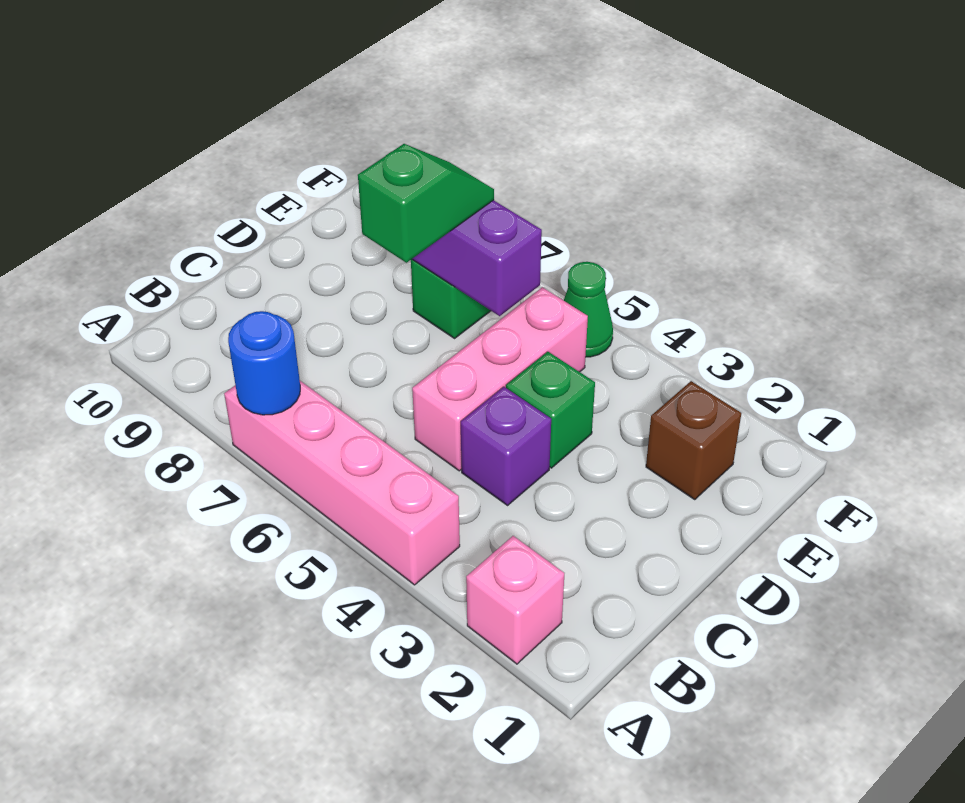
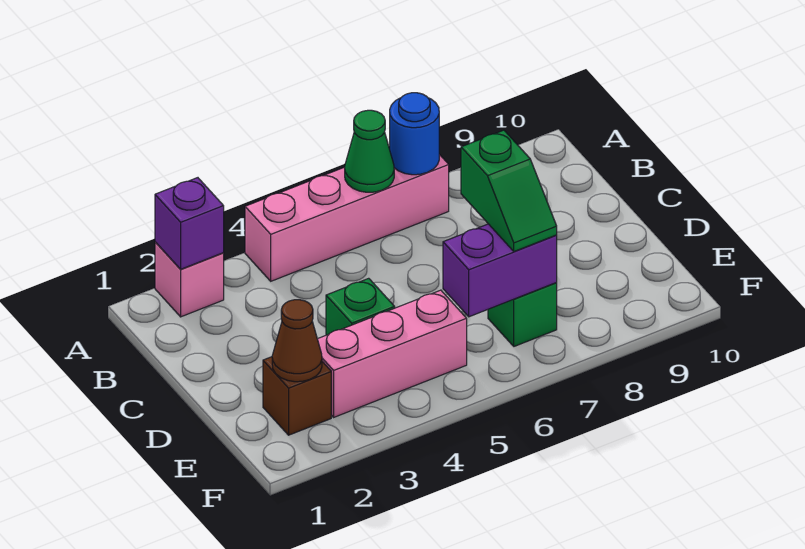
purple 1x1 brick [461,387,551,505] -> purple 1x1 brick moved to [155,178,224,269]
pink 1x3 brick [412,287,588,471] -> pink 1x3 brick turned to [318,290,467,417]
none -> brown 1x1 cone [272,300,322,382]
green 1x1 cone [564,262,613,357] -> green 1x1 cone moved to [345,110,394,192]

